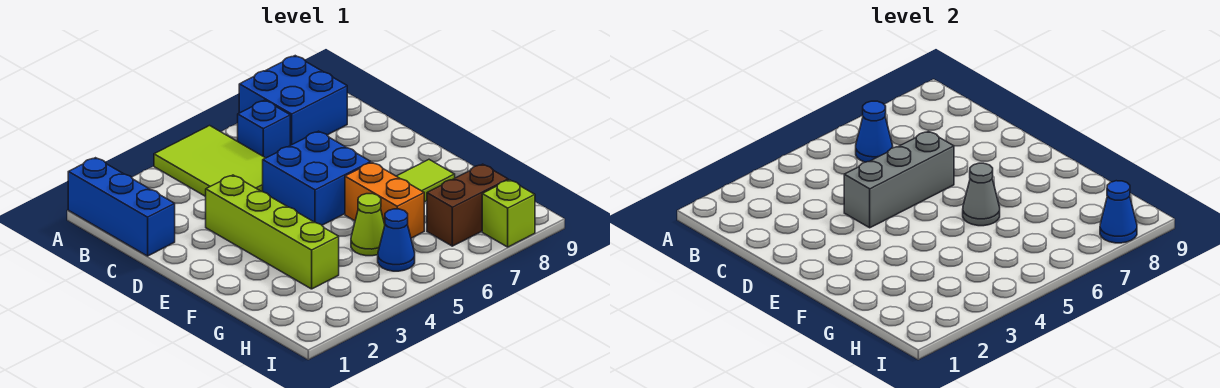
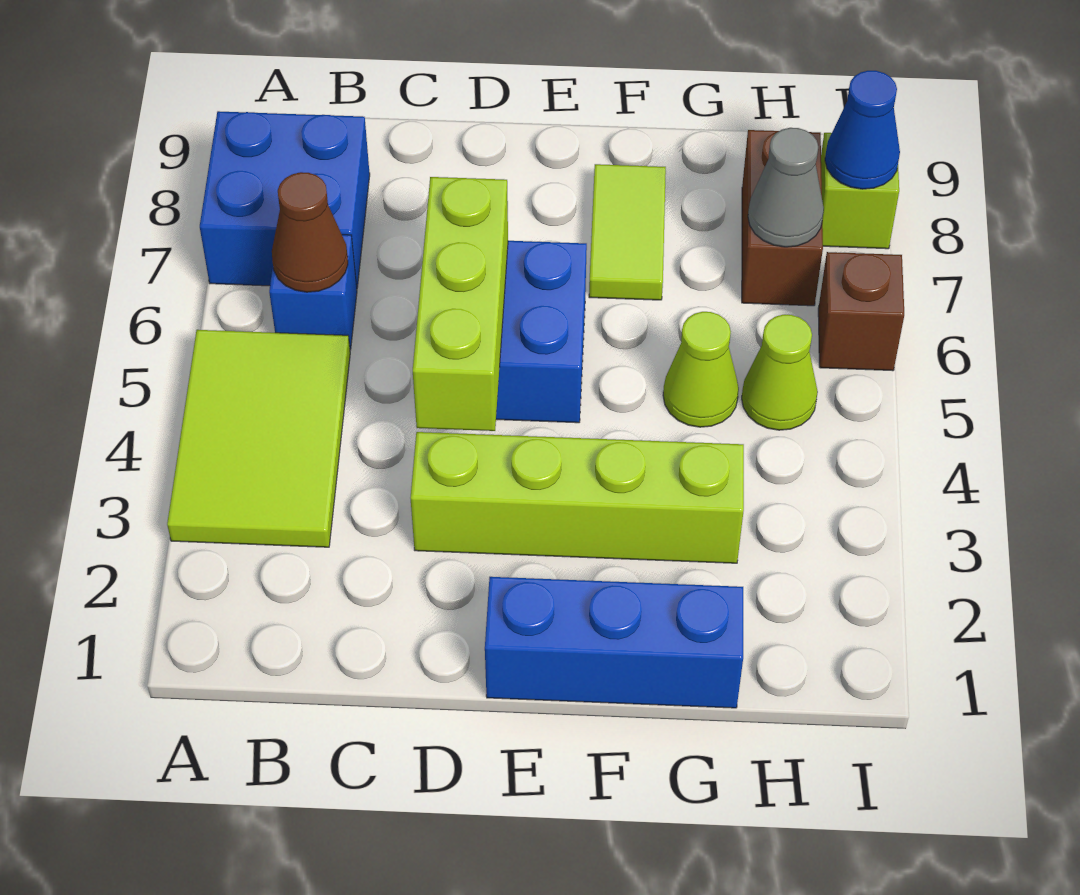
blue 1x3 brick [68,158,175,256] -> blue 1x3 brick moved to [485,577,743,708]
lime 2x3 tile [154,126,265,197] -> lime 2x3 tile turned to [167,330,350,547]
blue 1x1 cone [856,101,893,162] -> brown 1x1 cone [272,172,348,292]
grey 1x3 brick [844,131,954,228] -> lime 1x3 brick [413,177,508,431]
orange 1x2 brick [345,163,424,238] -> none
grey 1x1 cone [963,163,1000,226] -> grey 1x1 cone moved to [748,128,824,247]
blue 1x1 cone [378,209,415,271] -> lime 1x1 cone [742,315,818,430]
none -> brown 1x1 brick [818,252,904,371]

